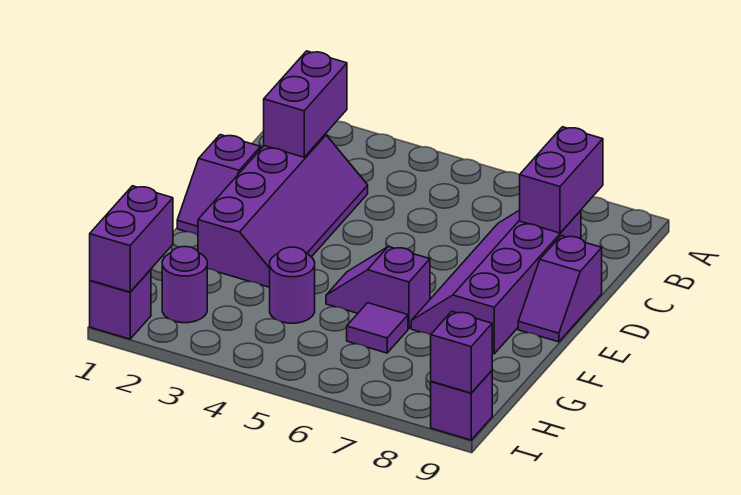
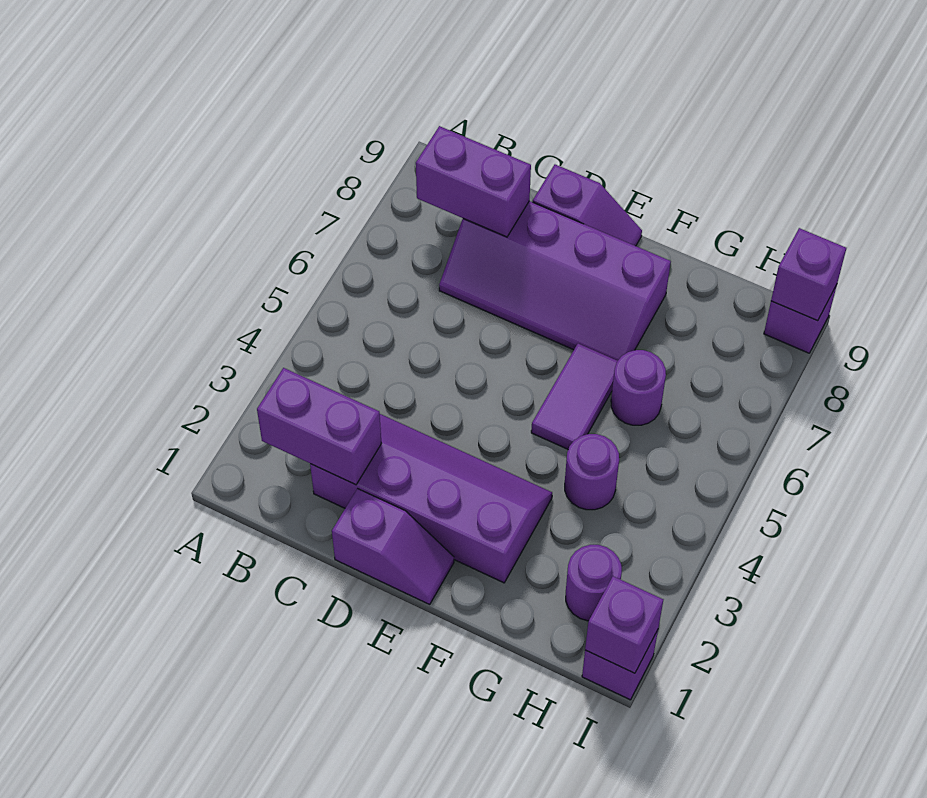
purple 1x2 slope [326,247,430,328] -> purple 1x2 tile [531,343,617,449]
purple 1x1 tile [347,303,408,353] -> purple 1x1 round brick [611,350,666,425]
purple 1x2 brick [90,186,173,292] -> purple 1x1 brick [585,576,663,673]

